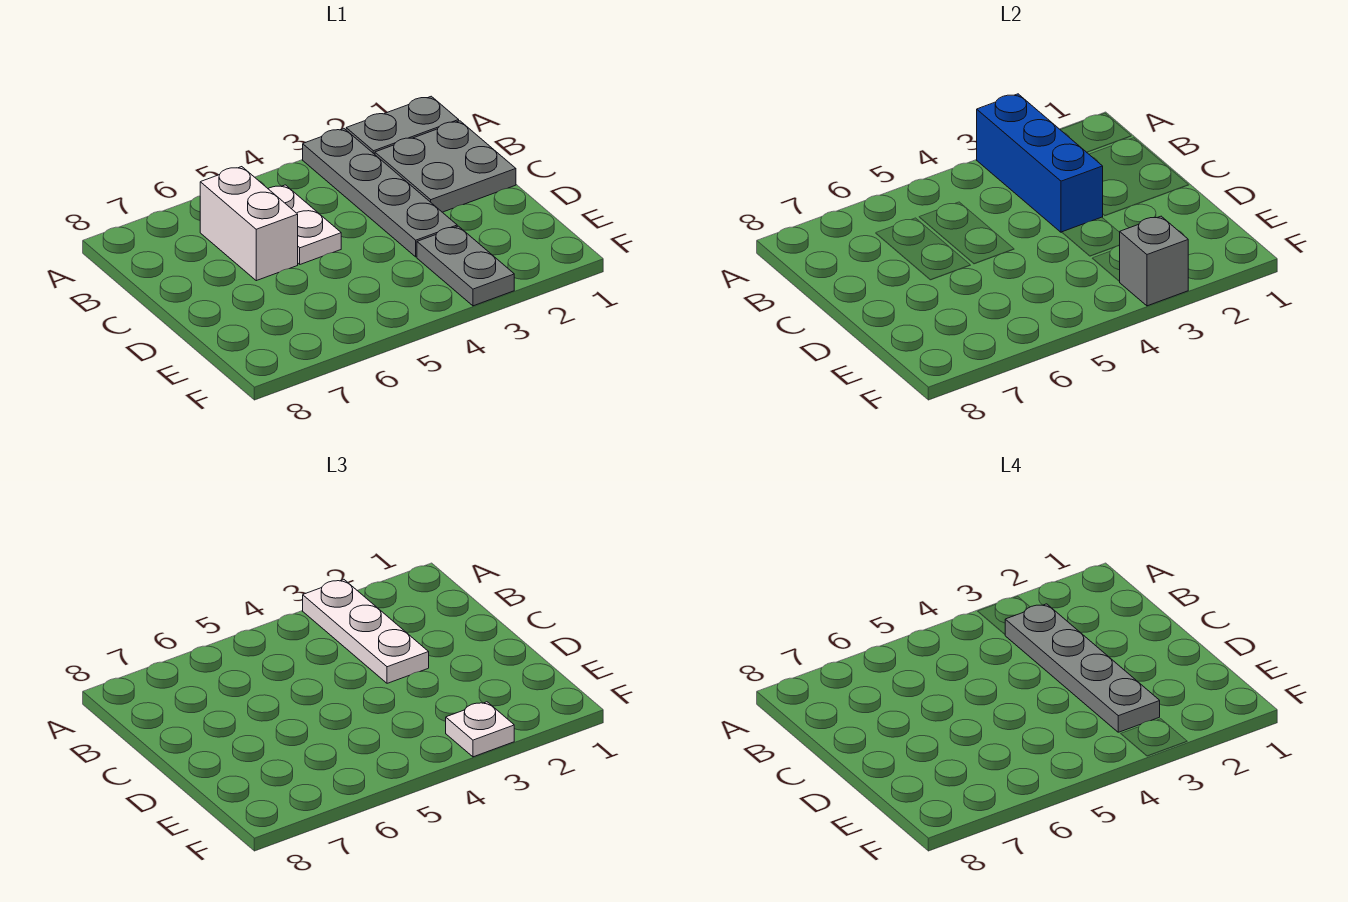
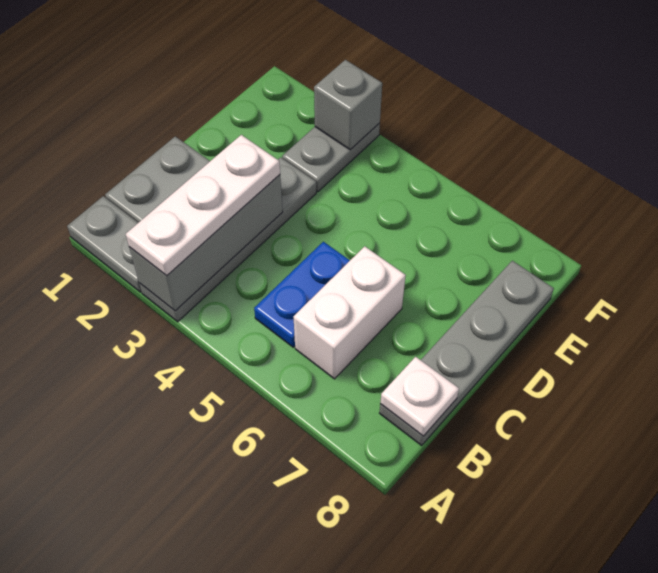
blue 1x3 brick [977,94,1103,232] -> grey 1x3 brick [129,175,283,311]
grey 1x4 plate [1005,604,1160,732] -> grey 1x4 plate moved to [380,261,554,445]
white 1x2 plate [268,185,341,264] -> blue 1x2 plate [254,242,350,347]
white 1x1 plate [446,702,514,757] -> white 1x1 plate moved to [380,357,459,436]

